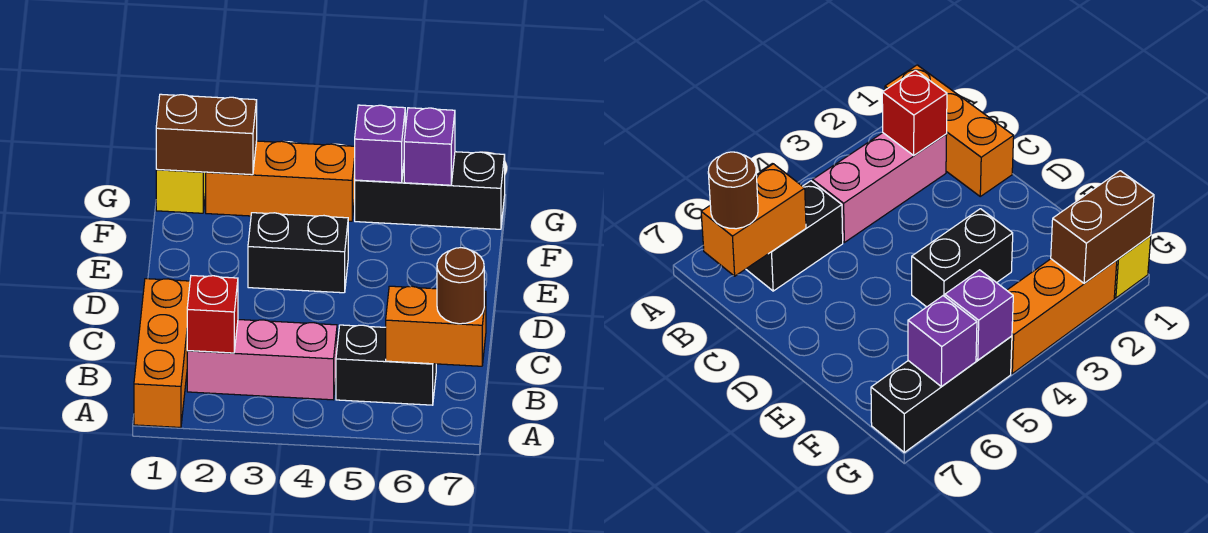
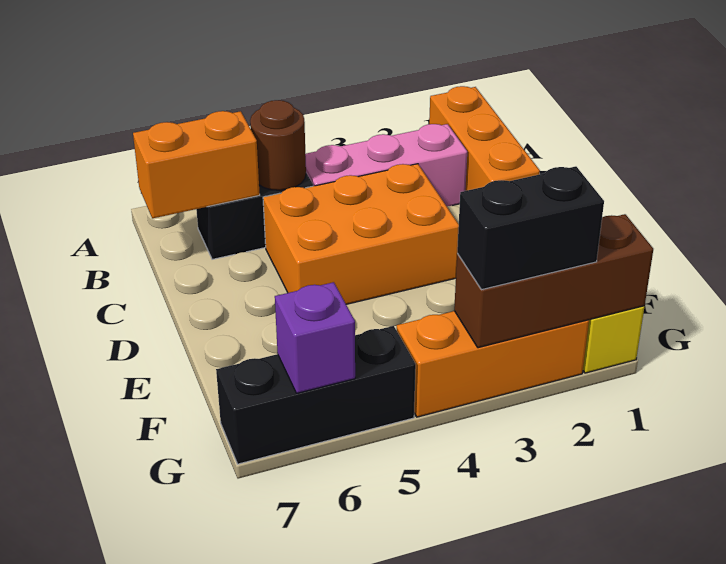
red 1x1 brick [187,276,238,353] -> none
brown 1x1 round brick [437,248,484,324] -> brown 1x1 round brick moved to [250,100,306,190]
none -> orange 2x3 brick [263,164,459,304]
black 1x2 brick [248,213,348,293] -> black 1x2 brick moved to [457,166,604,290]
brown 1x2 brick [156,94,257,175] -> brown 1x3 brick [454,214,653,348]
purple 1x1 brick [355,105,405,183] -> none

